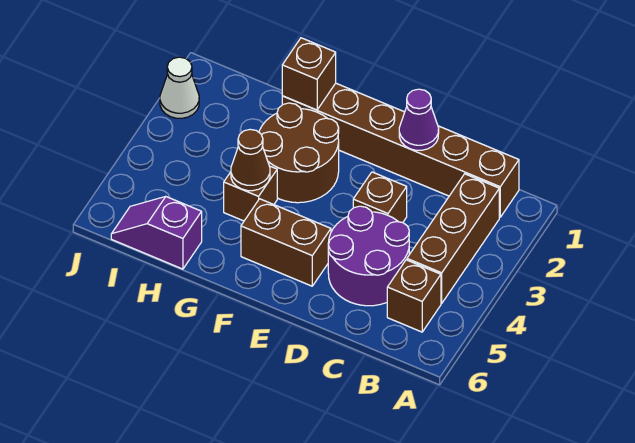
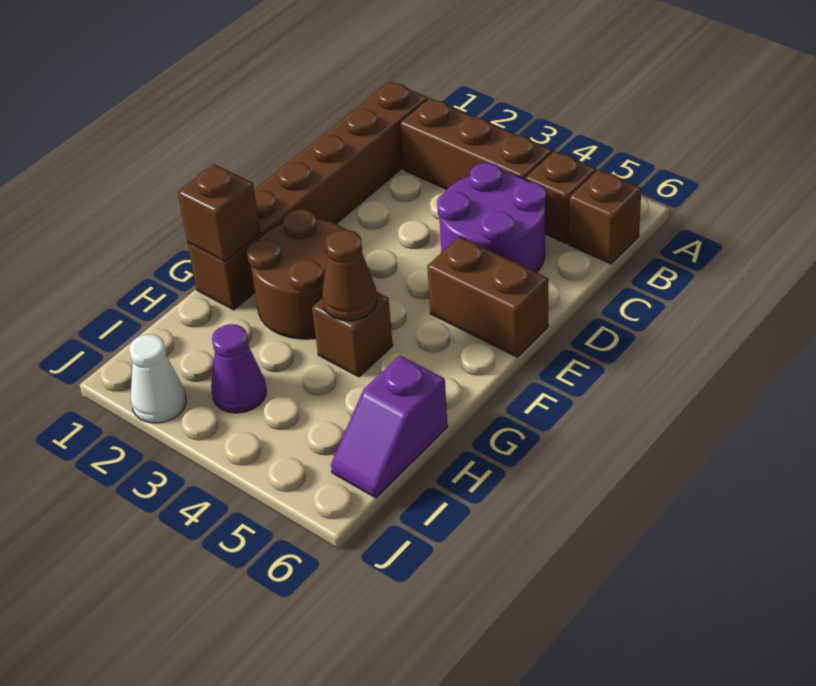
purple 1x1 cone [399,89,439,150] -> purple 1x1 cone moved to [211,324,266,413]
brown 1x1 brick [353,172,407,223] -> brown 1x1 brick moved to [569,170,641,264]
brown 1x2 brick [241,199,331,286] -> brown 1x2 brick turned to [427,237,548,357]

